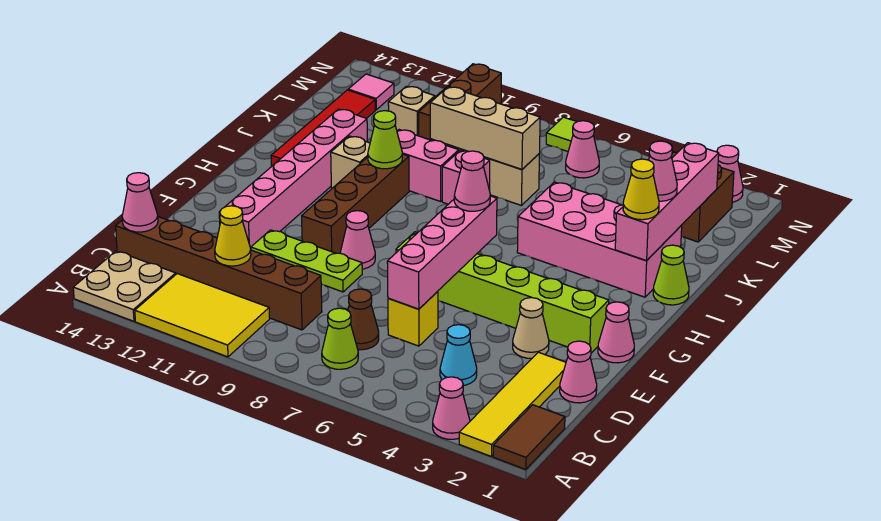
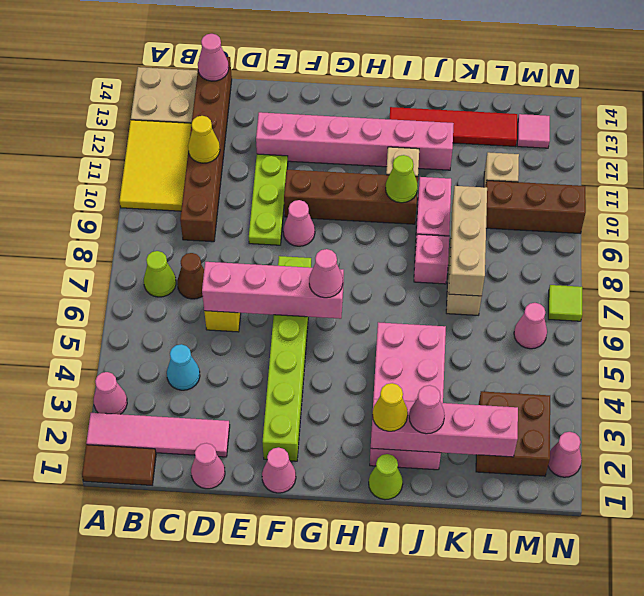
yellow 1x4 tile [459,352,566,457] -> pink 1x4 tile [86,413,230,457]
tan 1x1 cone [513,298,549,358] -> none

